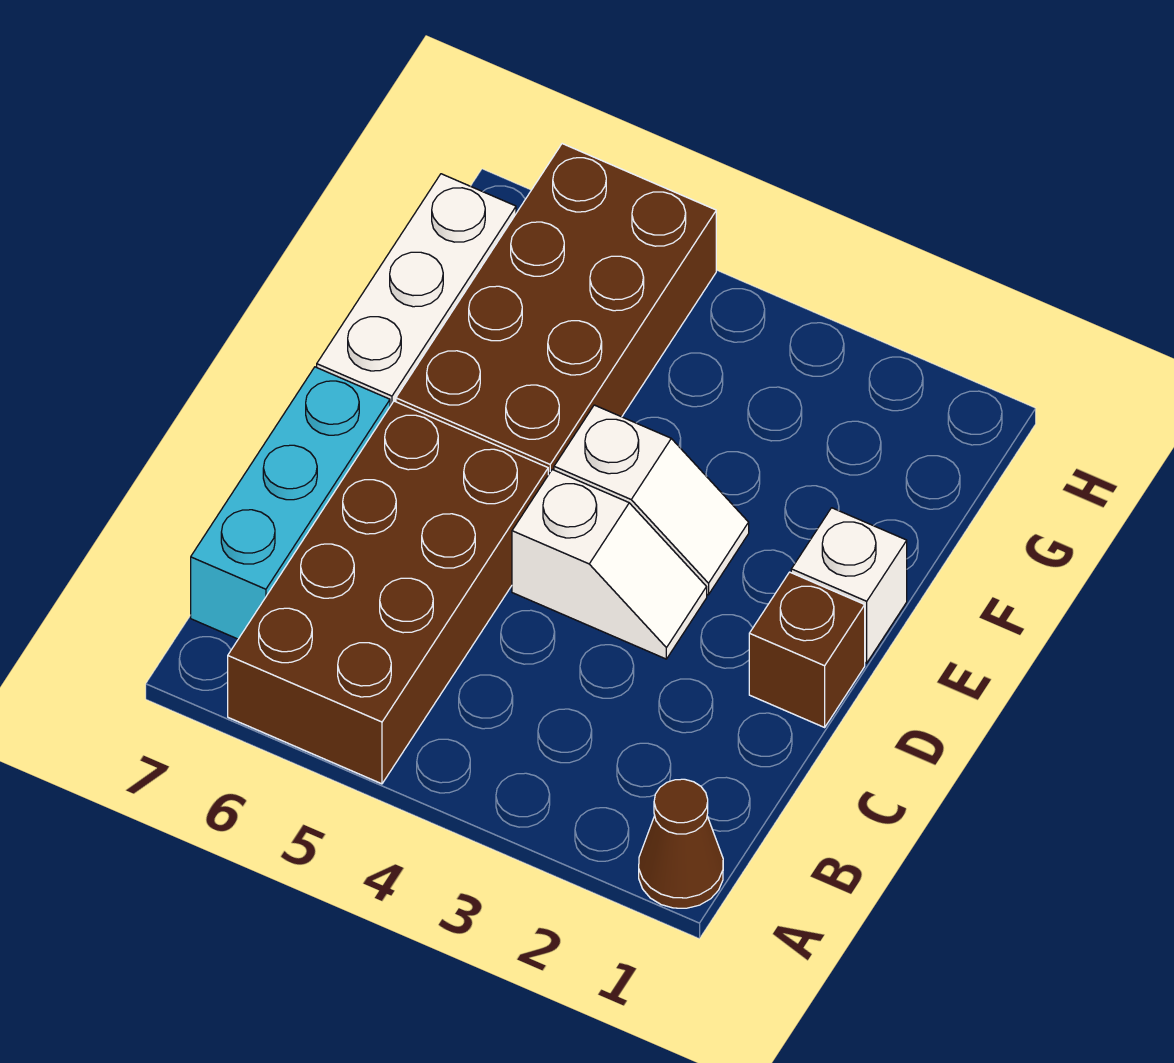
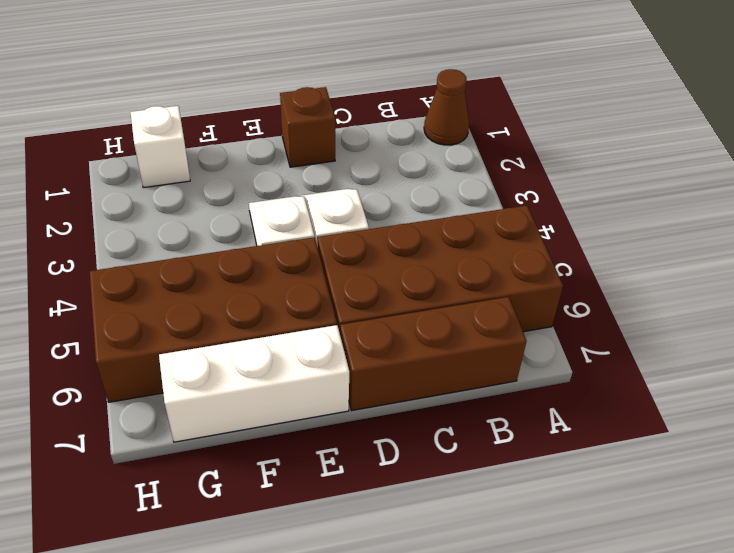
cyan 1x3 brick [191,367,390,639] -> brown 1x3 brick [340,297,527,410]
white 1x1 brick [791,508,907,663] -> white 1x1 brick moved to [131,106,190,188]

